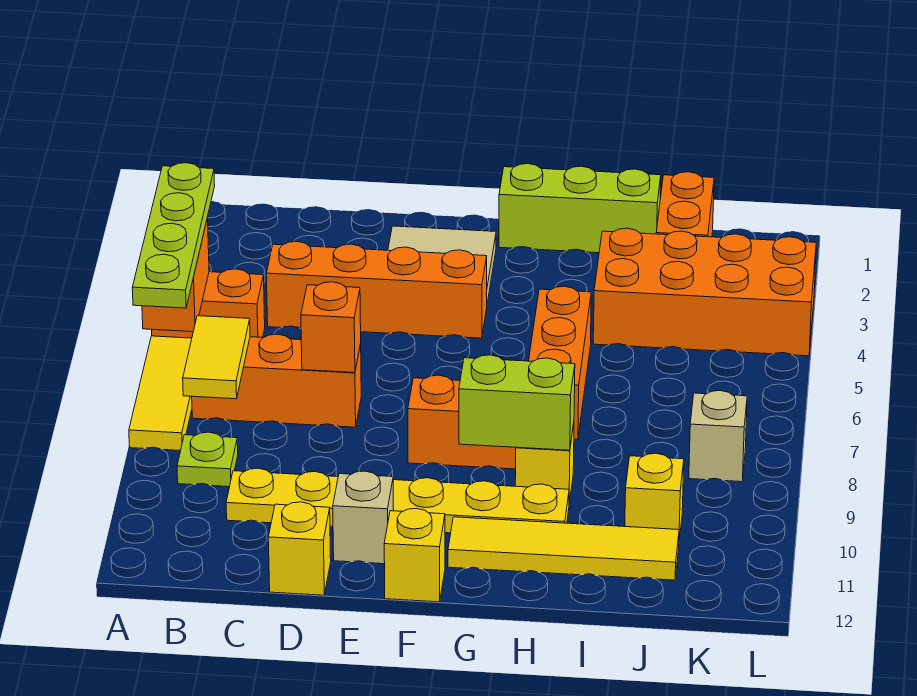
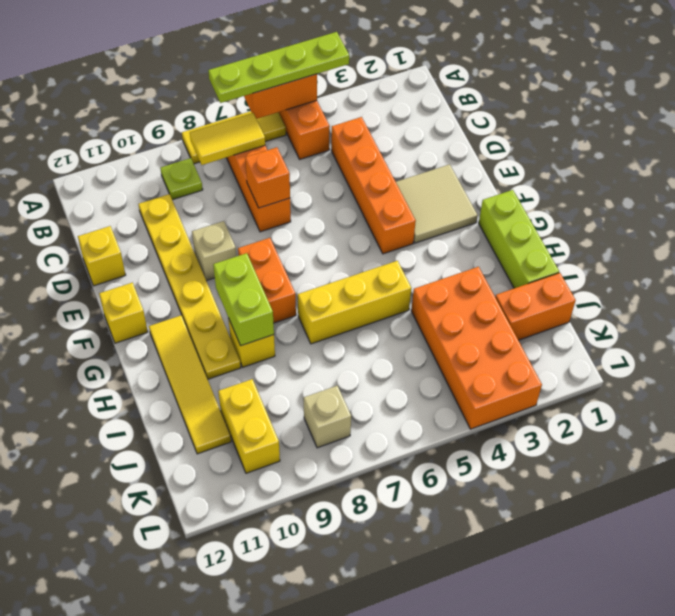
tan 1x1 brick [333,471,394,564] -> tan 1x1 brick moved to [192,221,236,281]
orange 1x3 brick [529,286,591,440] -> yellow 1x3 brick [298,261,411,344]
yellow 1x1 brick [625,453,684,540] -> yellow 1x2 brick [218,379,280,473]

